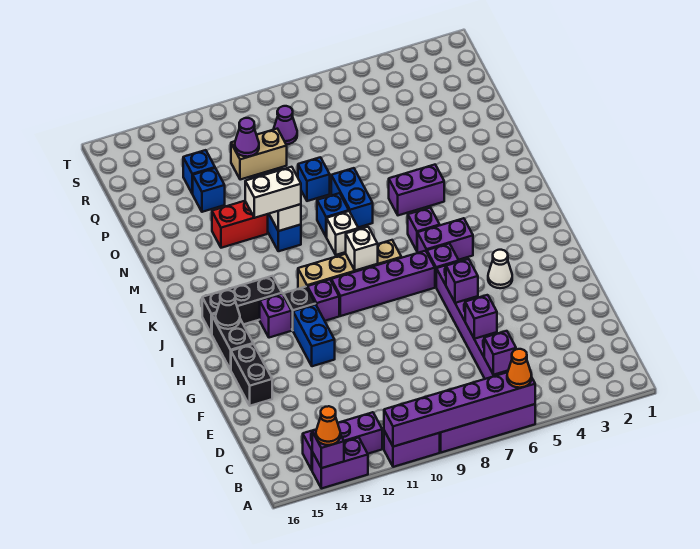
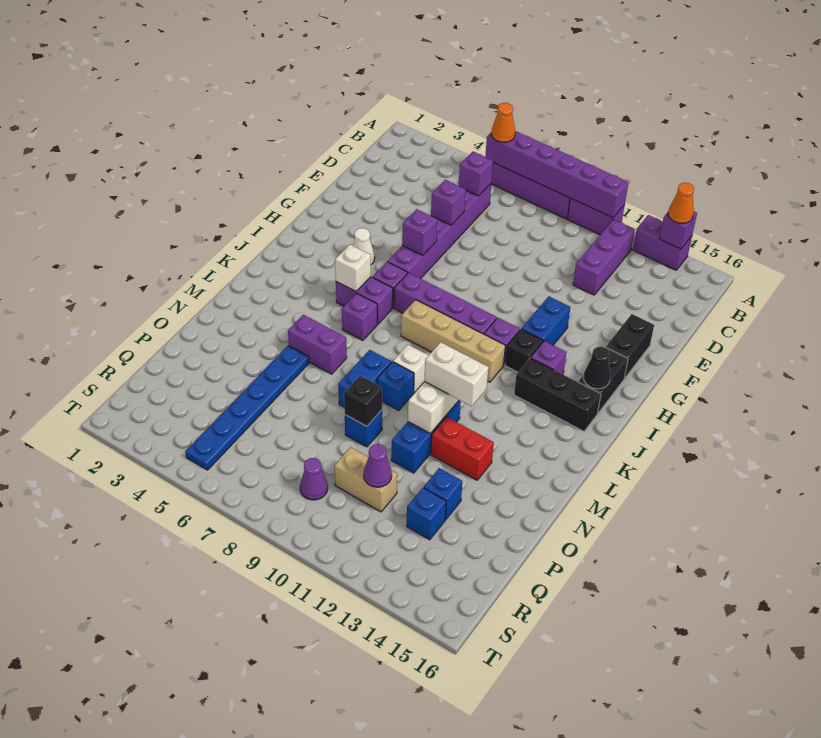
purple 1x3 brick [303,412,382,470] -> purple 1x3 brick turned to [573,219,635,295]
white 1x1 brick [346,227,378,271] -> white 1x1 brick moved to [335,245,371,291]
none -> blue 1x6 plate [186,346,309,470]
none -> black 1x1 brick [344,376,382,426]

